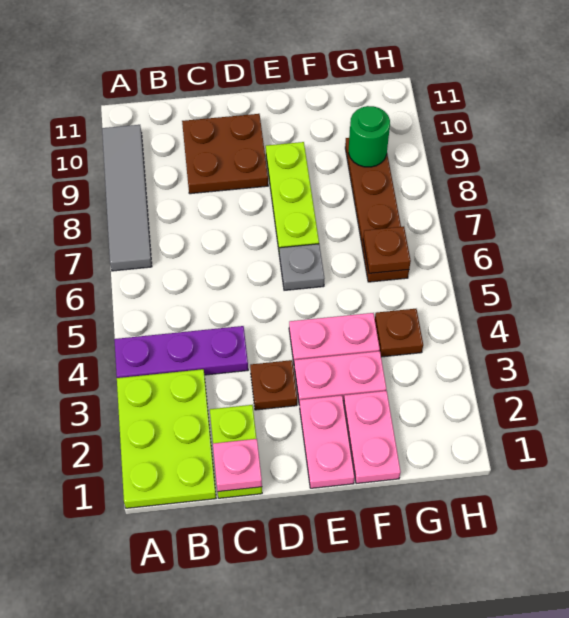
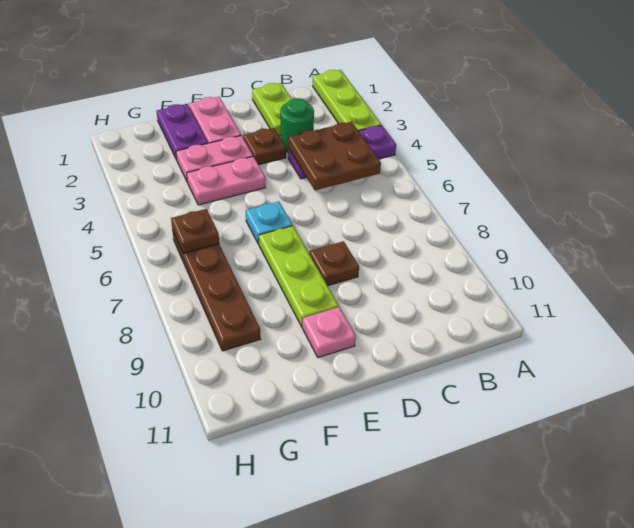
lime 2x3 plate [117,369,216,508] -> lime 1x3 plate [313,70,381,131]
grey 1x4 tile [102,125,152,271] -> none
pink 1x1 plate [213,439,262,492] -> pink 1x1 plate moved to [302,307,356,358]
brown 2x2 plate [182,114,268,194] -> brown 2x2 plate moved to [288,122,381,190]
grey 1x1 plate [279,244,325,290] -> cyan 1x1 plate [246,202,292,244]
pink 1x2 plate [344,391,401,484] -> purple 1x2 plate [157,104,208,160]
brown 1x1 plate [375,309,423,357] -> brown 1x1 plate moved to [309,241,359,286]
green 1x1 round brick [348,106,390,167] -> green 1x1 round brick moved to [280,99,314,152]

